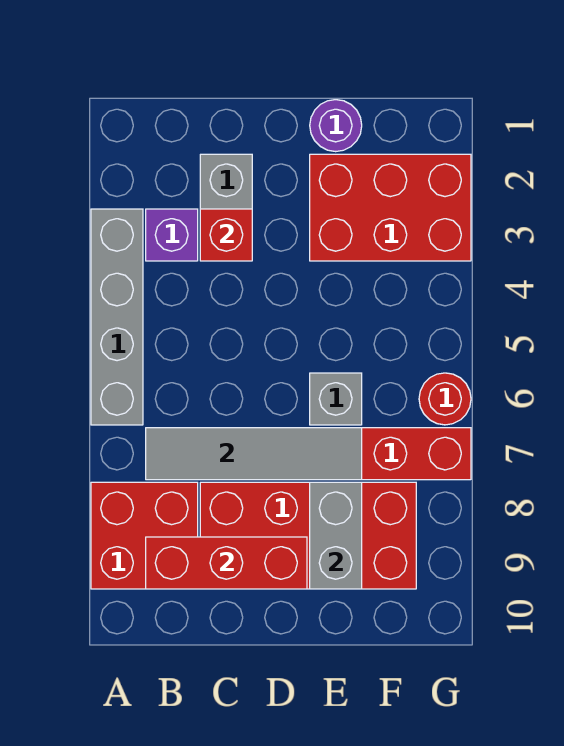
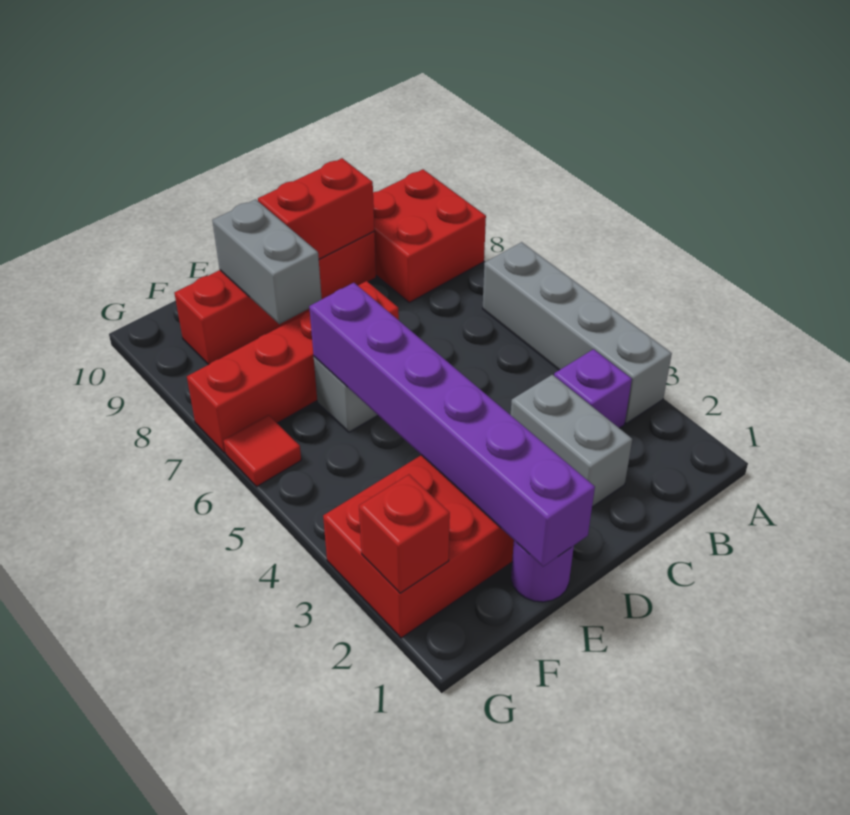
grey 1x4 tile [146,428,362,480] -> none
red 1x3 brick [146,537,307,589] -> red 1x2 brick [258,158,374,259]
red 1x1 brick [200,209,252,261] -> red 1x1 brick moved to [359,475,450,593]
red 2x4 brick [200,482,416,589] -> red 1x4 brick [174,232,376,365]
none -> purple 1x6 brick [309,283,595,567]
red 1x1 round brick [419,373,471,425] -> red 1x1 tile [224,415,301,487]

